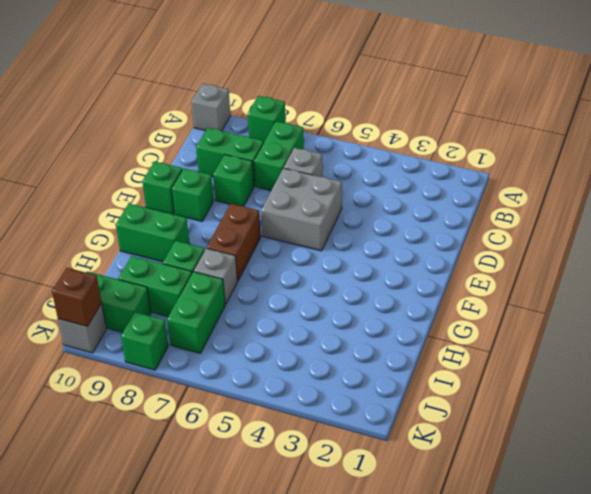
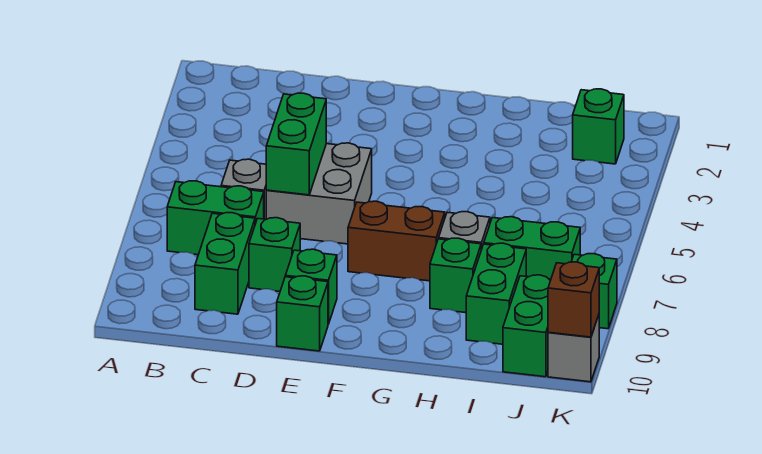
green 1x1 brick [248,96,286,142] -> green 1x1 brick moved to [573,89,624,164]
grey 1x1 brick [191,84,231,131] -> none
green 1x2 brick [116,204,190,262] -> green 1x2 brick moved to [266,93,326,195]

